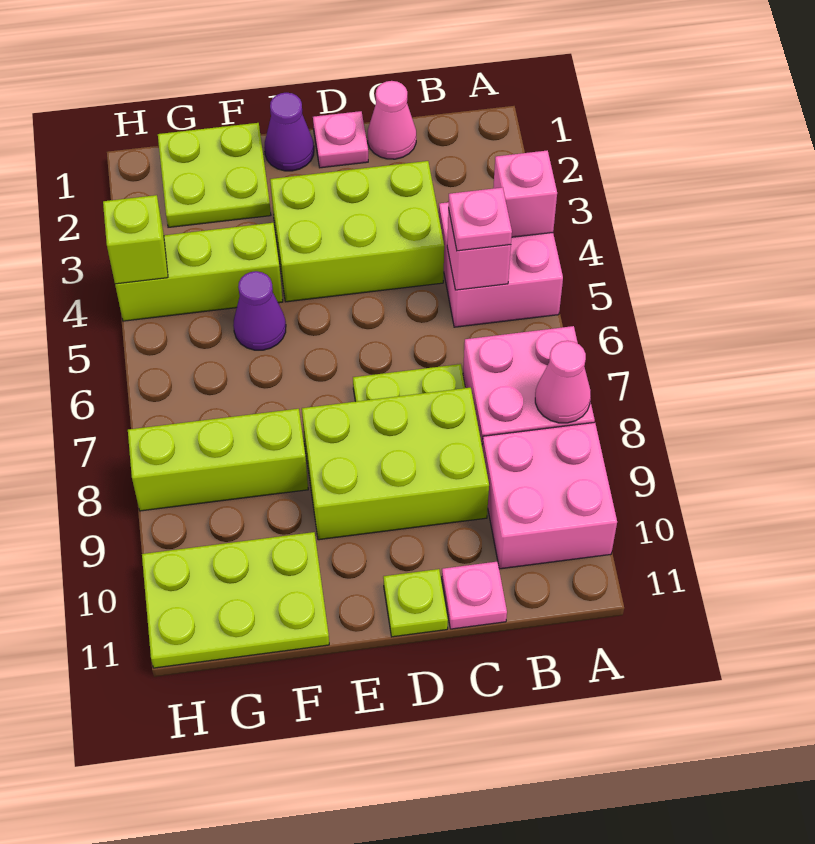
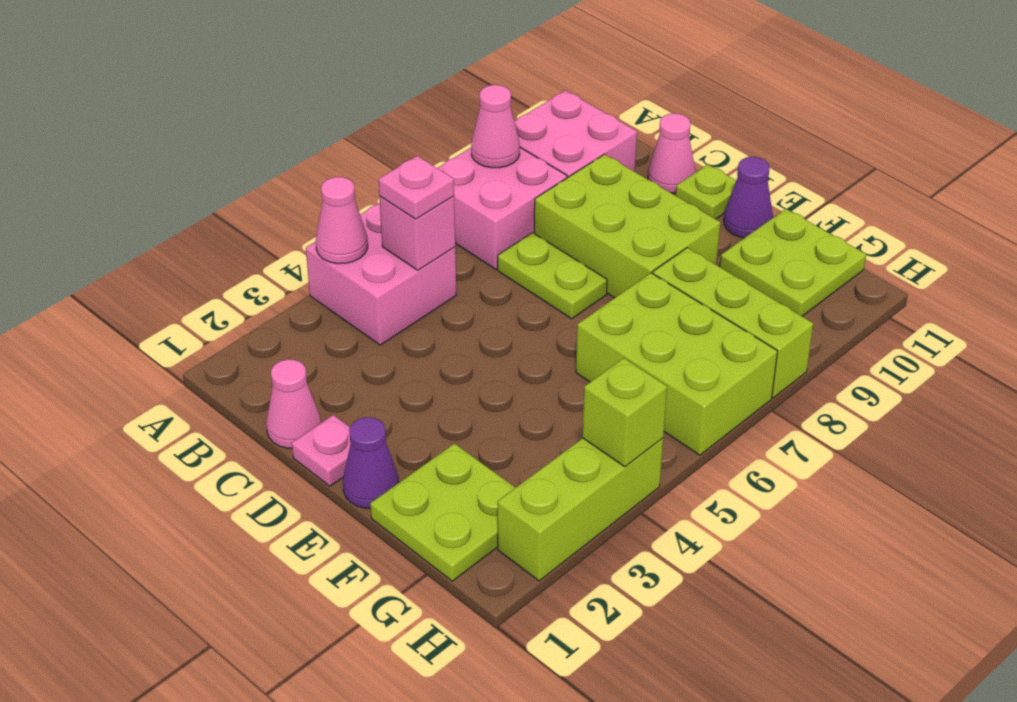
pink 1x1 brick [493,150,557,237] -> pink 1x1 cone [316,177,368,264]
lime 2x3 brick [270,161,444,302] -> lime 2x3 brick moved to [576,273,778,455]
pink 1x1 plate [442,561,507,629] -> pink 1x1 cone [648,113,695,193]
lime 1x3 brick [115,223,283,321] -> lime 1x3 brick turned to [498,438,663,581]
purple 1x1 cone [233,271,286,350] -> purple 1x1 cone moved to [724,157,773,238]
lime 2x3 plate [142,532,329,668] -> lime 2x2 plate [720,209,866,316]

